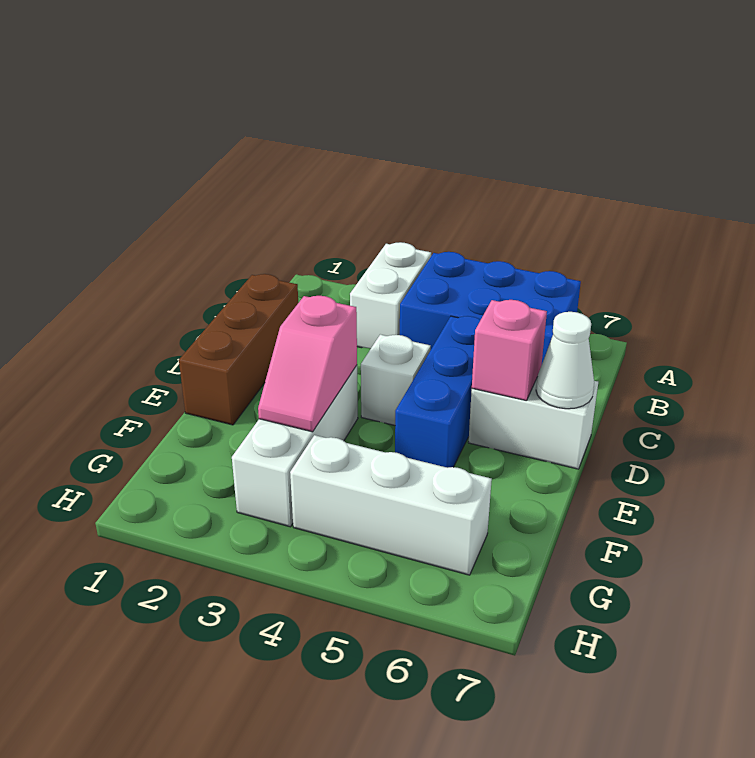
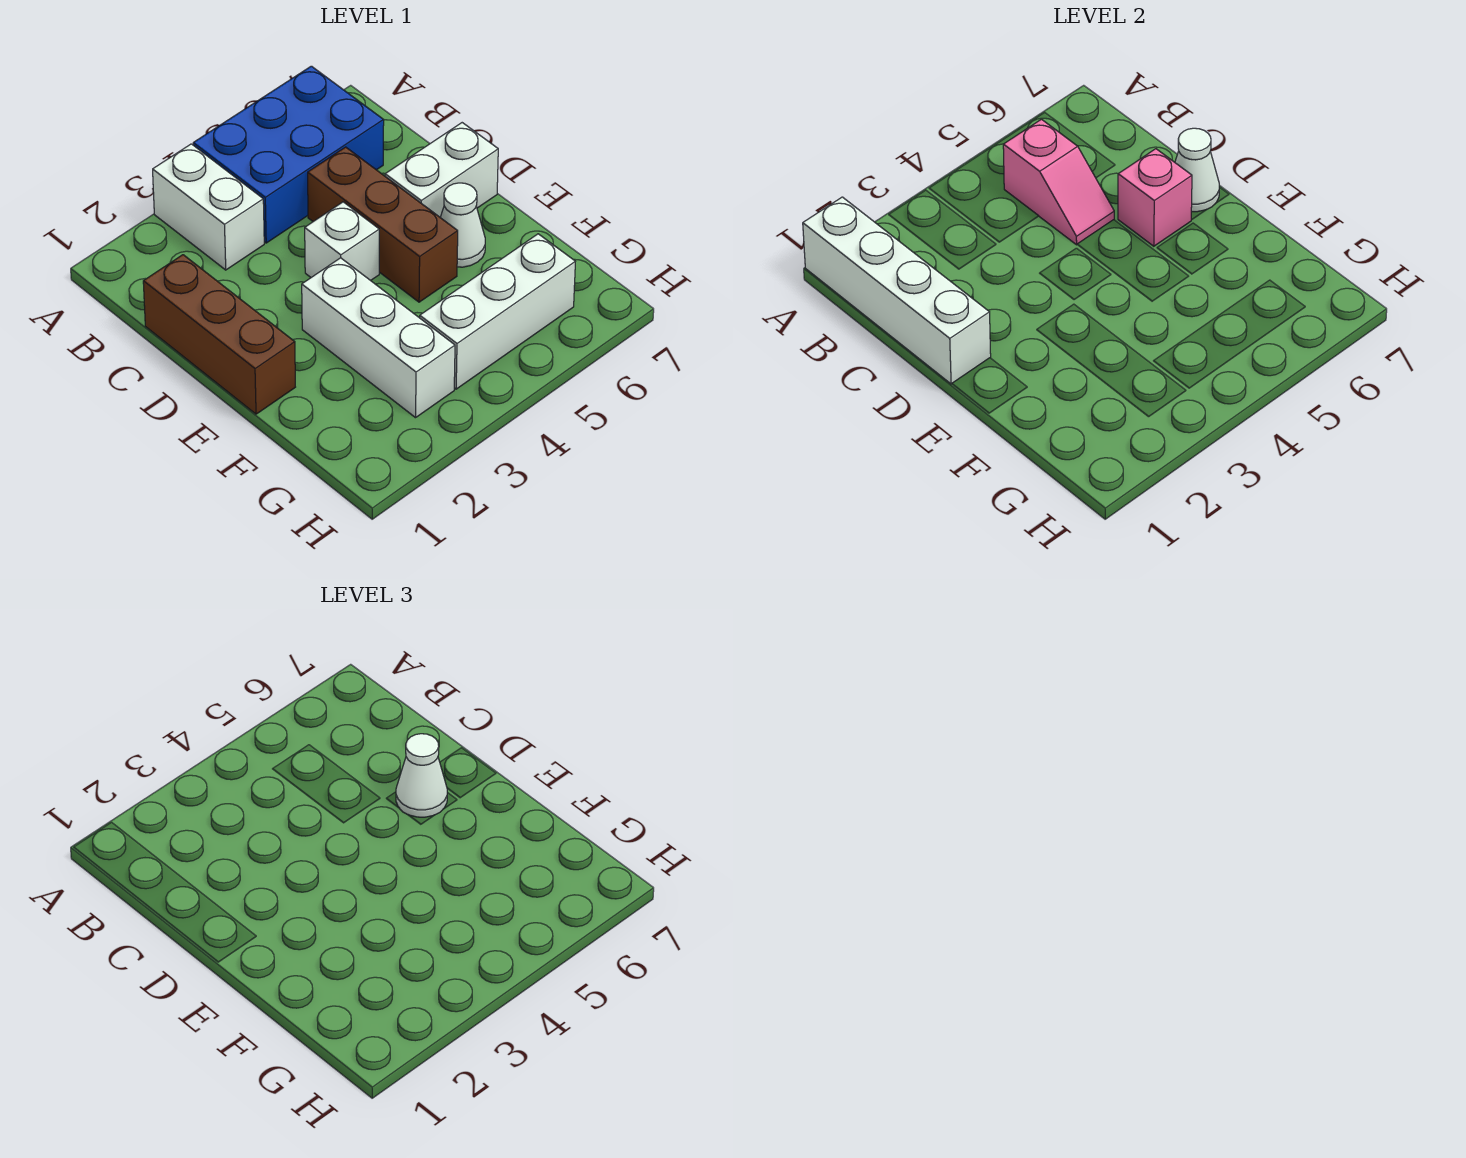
none -> white 1x4 brick [803,197,991,384]
blue 1x3 brick [395,316,480,468] -> brown 1x3 brick [308,147,458,302]
none -> white 1x1 cone [396,734,447,817]
pink 1x2 slope [258,296,357,432] -> pink 1x2 slope moved to [1003,119,1114,245]
none -> white 1x1 cone [440,183,485,267]

